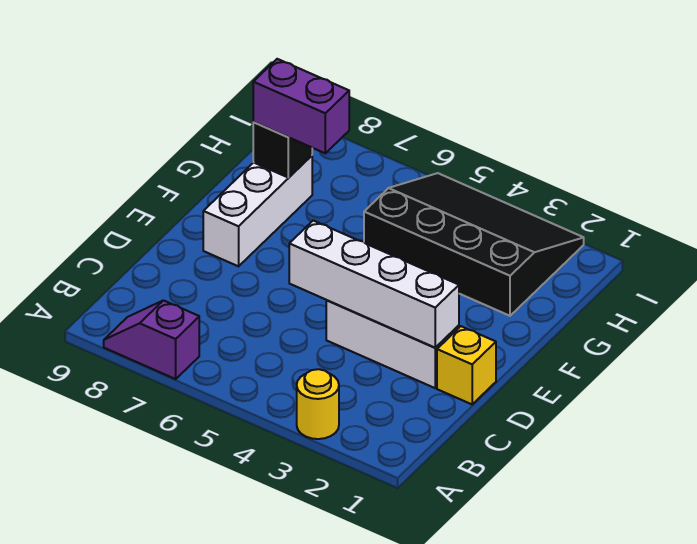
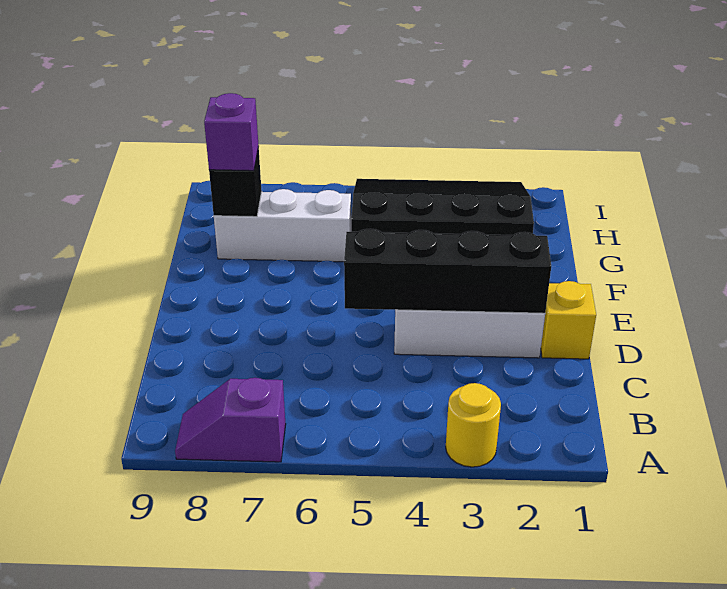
white 1x4 brick [289,221,459,348] -> black 1x4 brick [344,229,551,313]
white 1x3 brick [203,156,312,266] -> white 1x3 brick turned to [214,189,351,262]
purple 1x2 brick [253,59,349,153] -> purple 1x1 brick [204,93,259,171]

